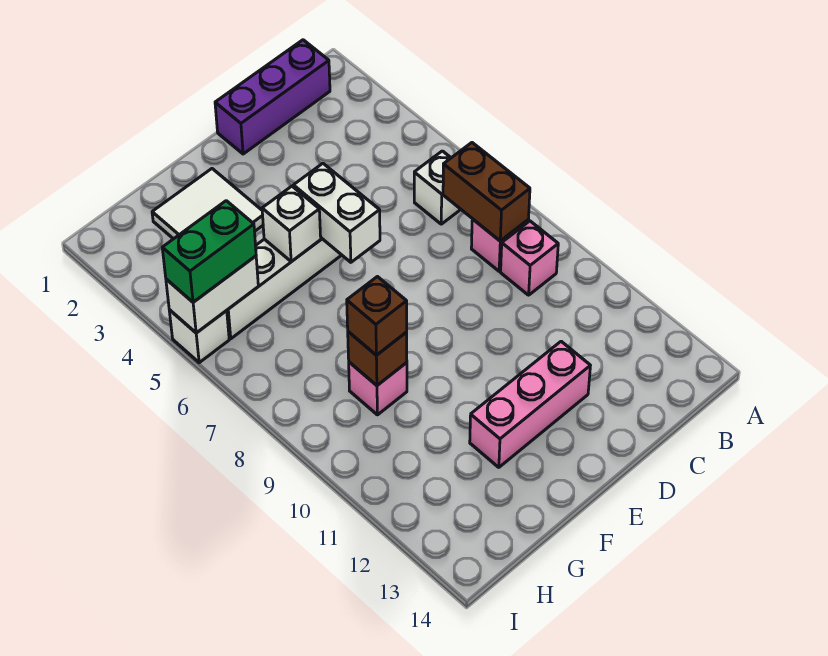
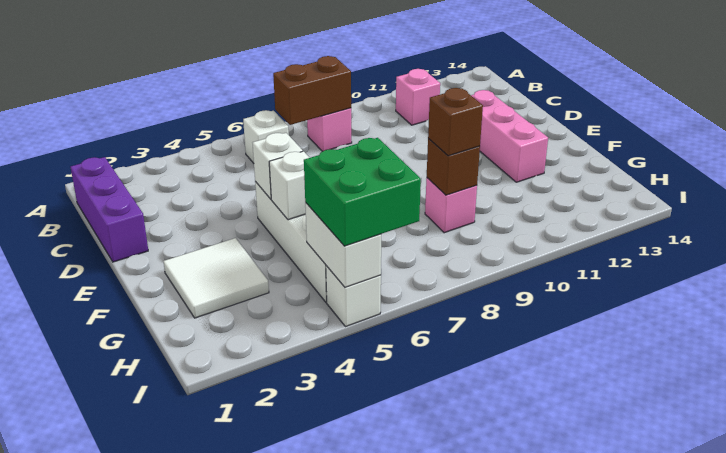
pink 1x1 brick [501,221,558,295] -> pink 1x1 brick moved to [396,69,440,125]
white 1x2 brick [293,163,380,262] -> white 1x1 brick [253,133,303,199]
green 1x2 brick [162,201,256,302] -> green 2x2 brick [304,138,421,246]

